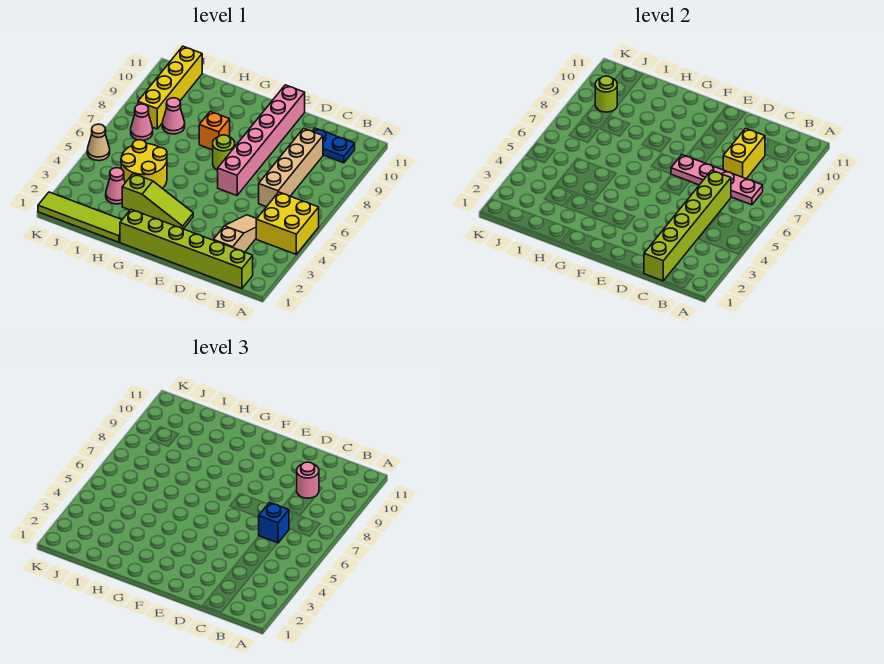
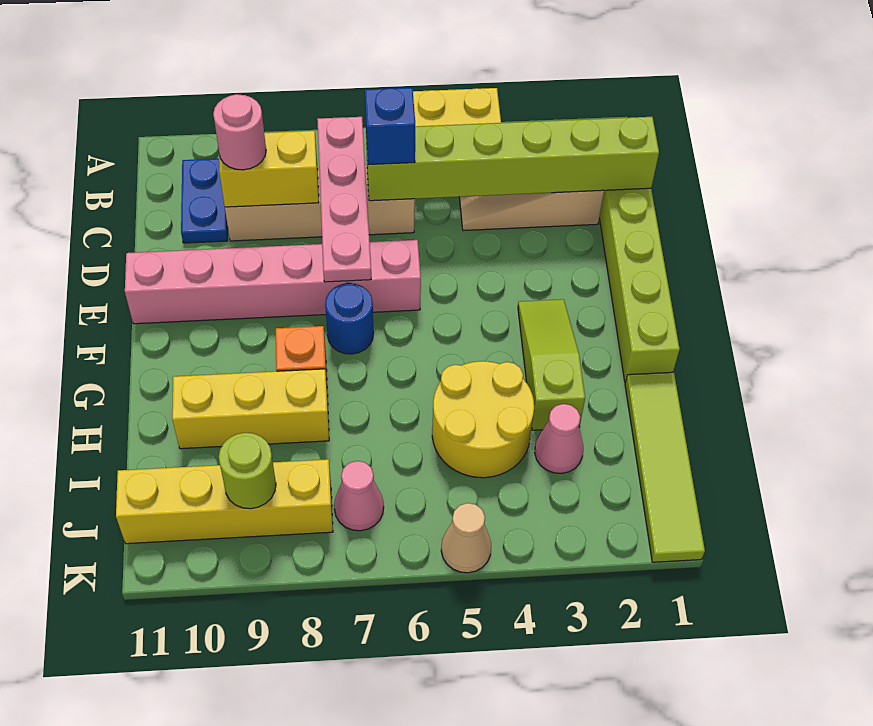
lime 1x1 round brick [213,135,235,170] -> blue 1x1 round brick [325,283,374,354]
none -> yellow 1x3 brick [172,369,329,449]
pink 1x1 cone [162,98,185,134] -> none

